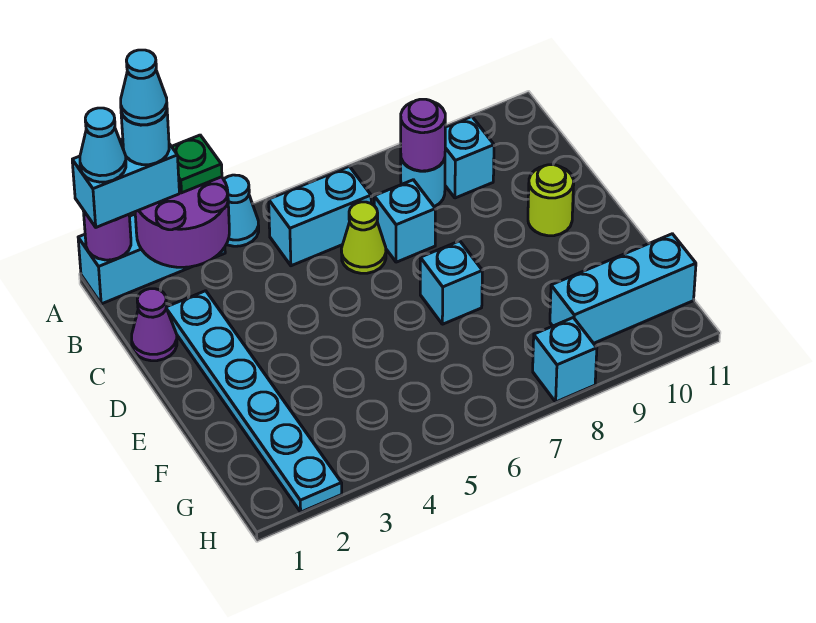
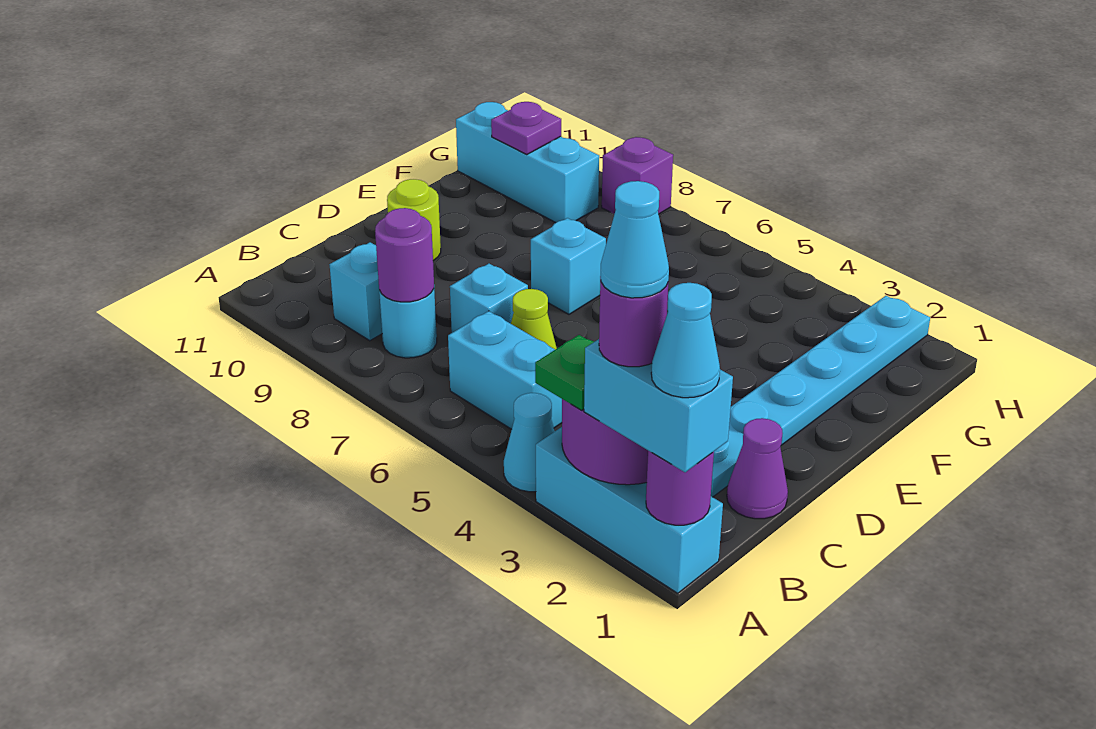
cyan 1x1 round brick [121,111,169,165] -> purple 1x1 round brick [599,277,668,367]
none -> purple 1x1 plate [491,102,561,155]
cyan 1x1 brick [533,318,597,402] -> purple 1x1 brick [602,137,673,214]

